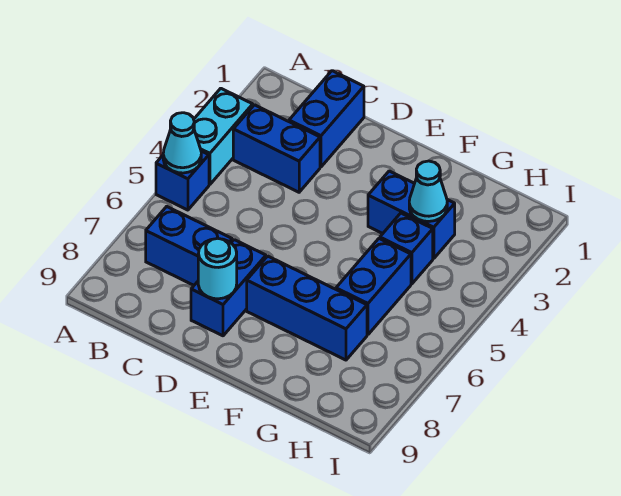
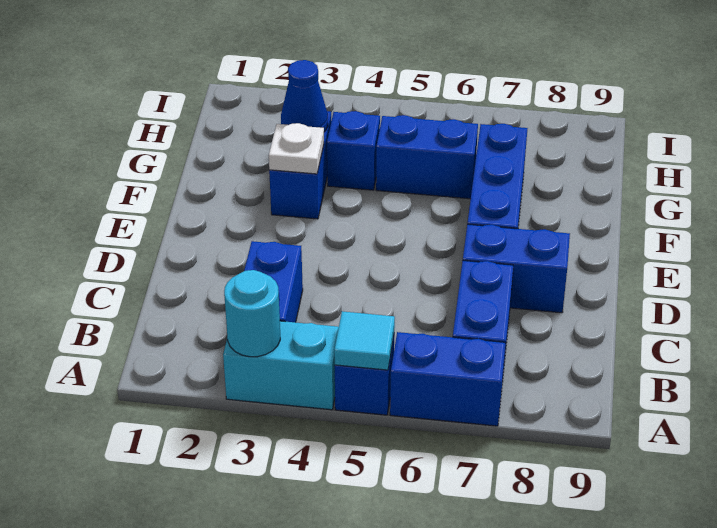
cyan 1x1 cone [163,113,201,173] -> cyan 1x1 tile [334,311,395,370]
blue 1x2 brick [289,71,364,167] -> blue 1x2 brick moved to [390,332,506,426]
cyan 1x1 round brick [198,239,237,299] -> cyan 1x1 round brick moved to [224,270,280,357]
none -> white 1x1 plate [269,123,324,174]
cyan 1x1 cone [409,161,447,221] -> blue 1x1 cone [281,60,328,132]

